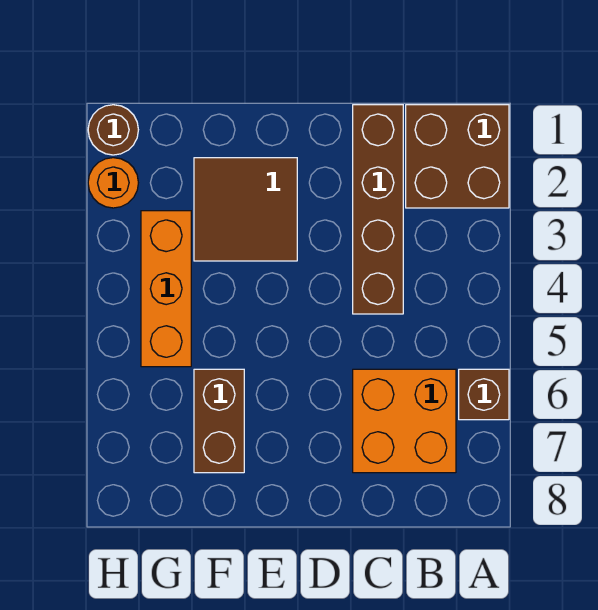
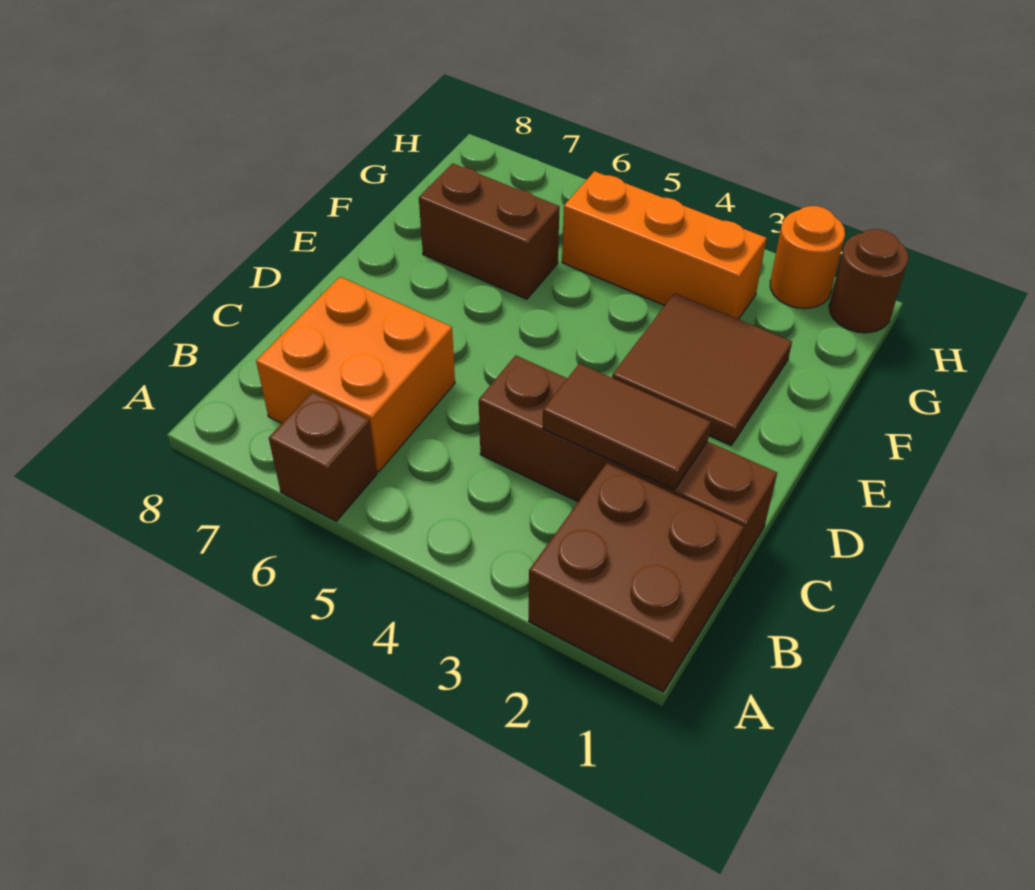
none -> brown 1x2 tile [543,364,711,490]

